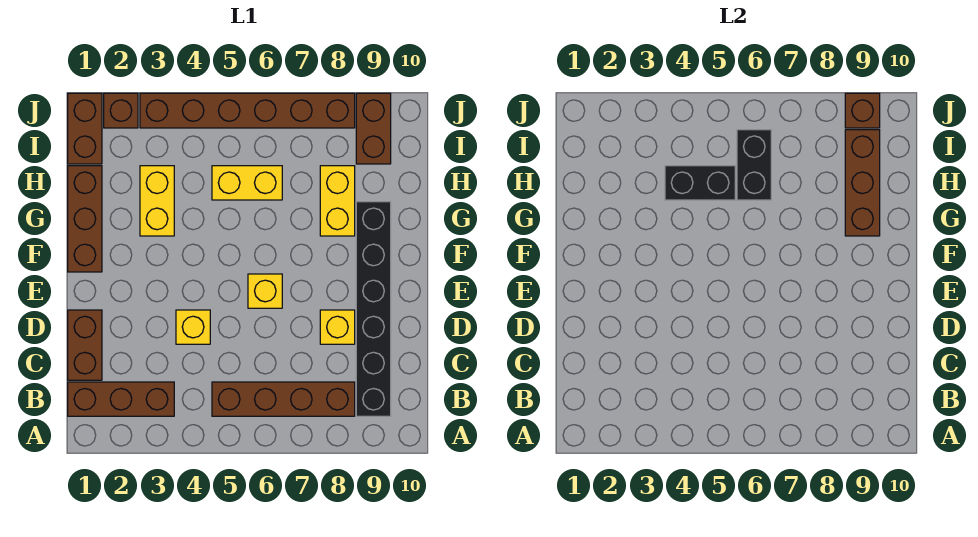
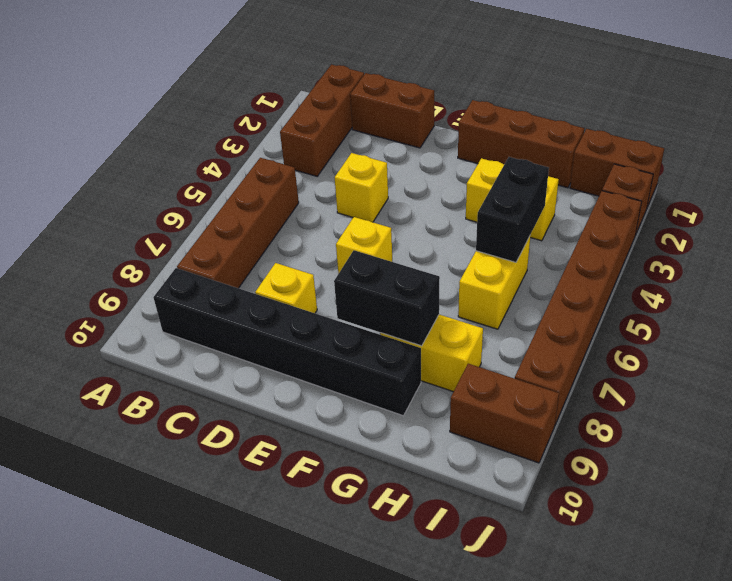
brown 1x3 brick [845,130,880,236] -> none
black 1x2 brick [737,130,771,200] -> black 1x2 brick moved to [334,250,440,346]
brown 1x1 brick [845,93,880,128] -> none

